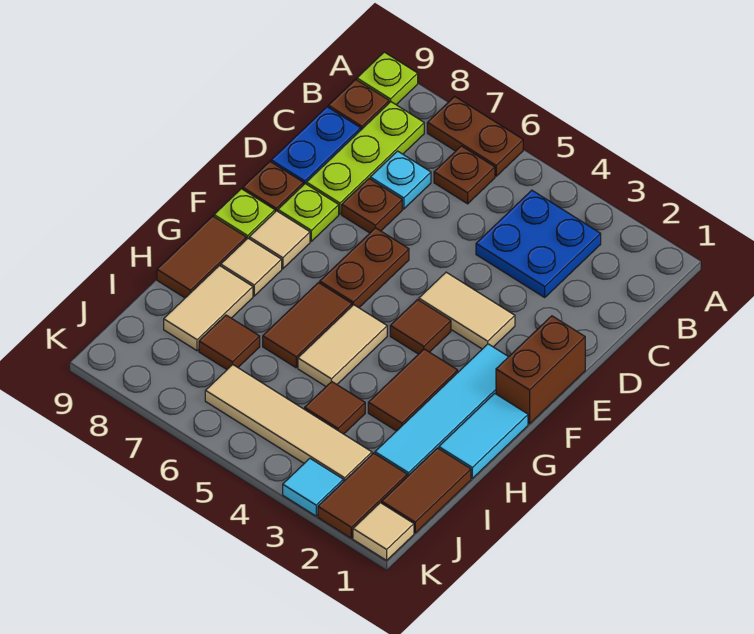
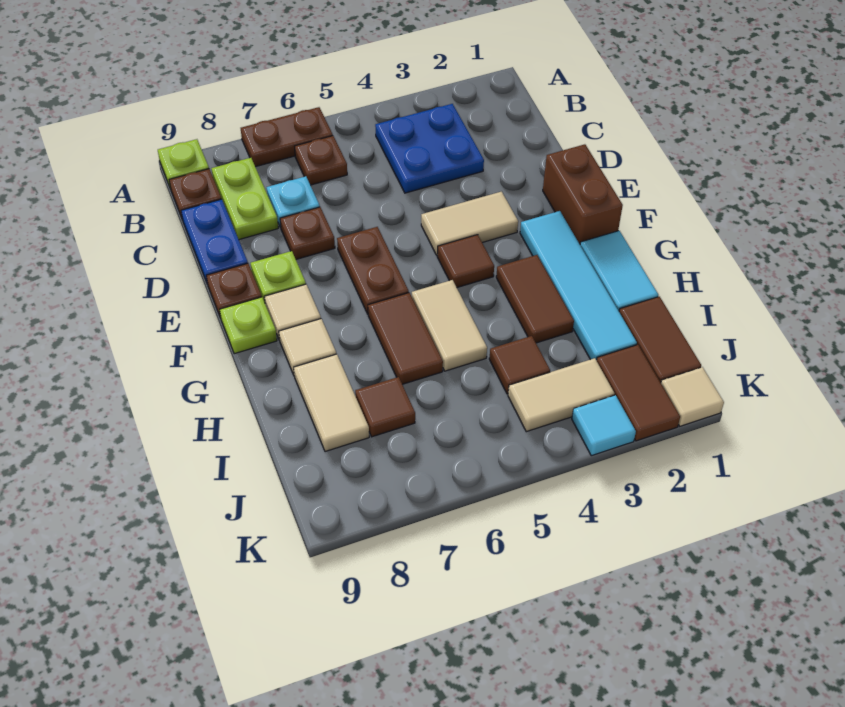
lime 1x3 plate [306,102,424,214] -> lime 1x2 plate [211,158,278,240]
brown 1x2 tile [157,216,246,298] -> none
tan 1x4 tile [205,365,372,482] -> tan 1x2 tile [508,358,615,432]

